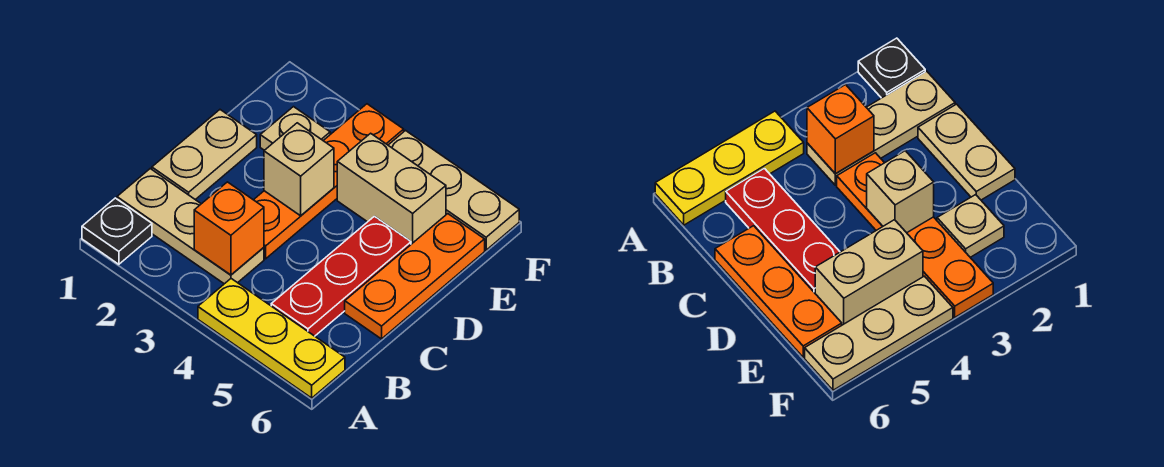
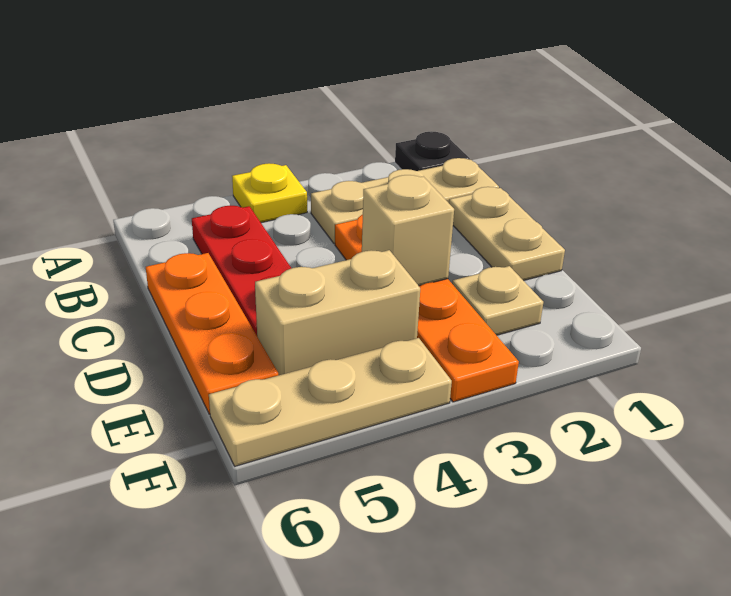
yellow 1x3 plate [198,279,345,398] -> yellow 1x1 plate [232,163,307,223]
orange 1x1 brick [194,182,264,275] -> none

